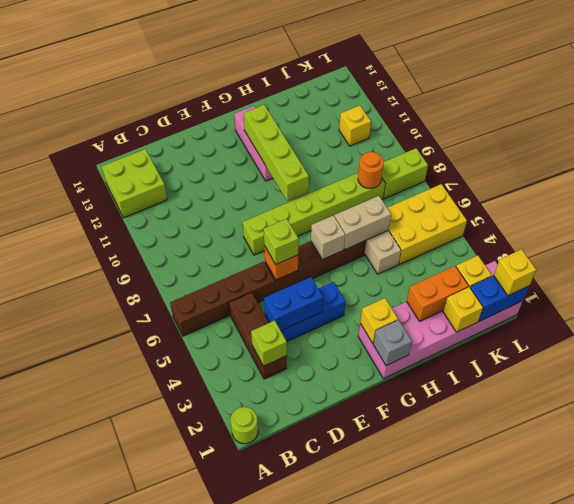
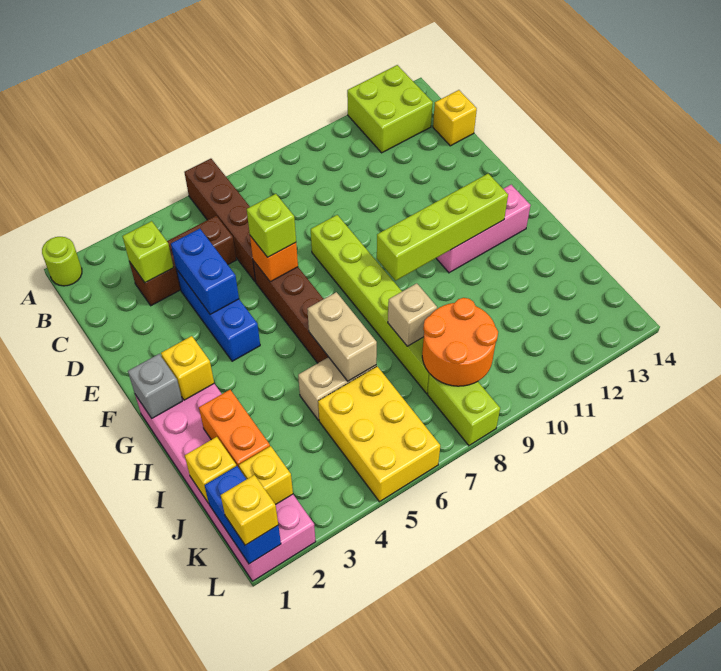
tan 1x1 brick [311,215,345,260] -> tan 1x1 brick moved to [388,283,437,346]
orange 1x1 round brick [358,152,384,188] -> orange 2x2 round brick [422,298,498,386]
yellow 1x1 brick [339,106,371,146] -> yellow 1x1 brick moved to [433,90,477,146]

